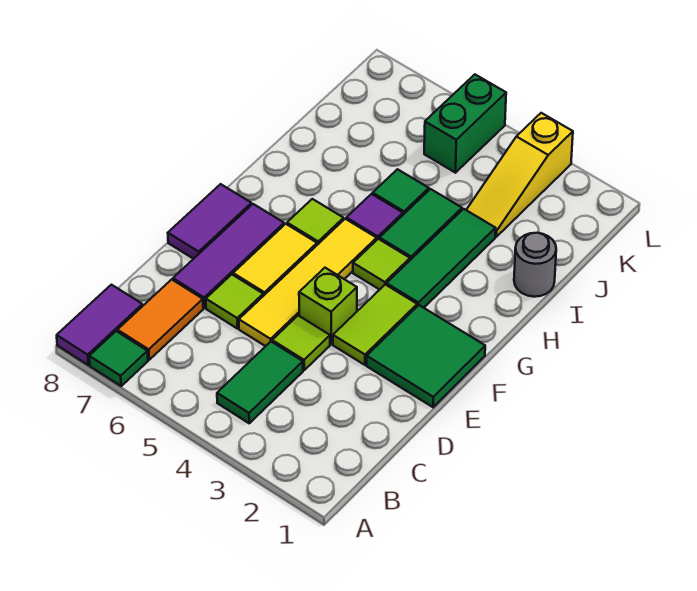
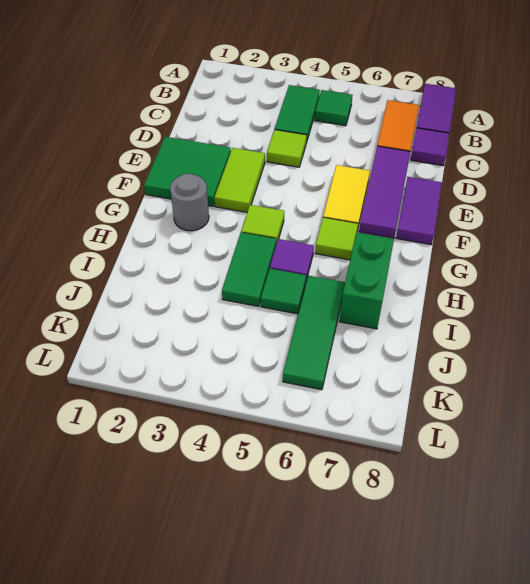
green 1x1 tile [89,331,148,386] -> green 1x1 tile moved to [315,90,352,126]
none -> purple 1x1 tile [411,128,449,166]
yellow 1x4 tile [239,219,377,346] -> none
lime 1x1 tile [206,274,263,329] -> none
lime 1x1 brick [299,268,357,344] -> none
green 1x3 tile [386,209,496,308] -> green 1x3 tile moved to [283,276,345,390]
grey 1x1 round brick [514,233,556,297] -> grey 1x1 round brick moved to [170,174,209,231]
yellow 1x3 slope [467,113,573,237] -> none
green 1x2 brick [424,75,506,173] -> green 1x2 brick moved to [339,232,394,329]

